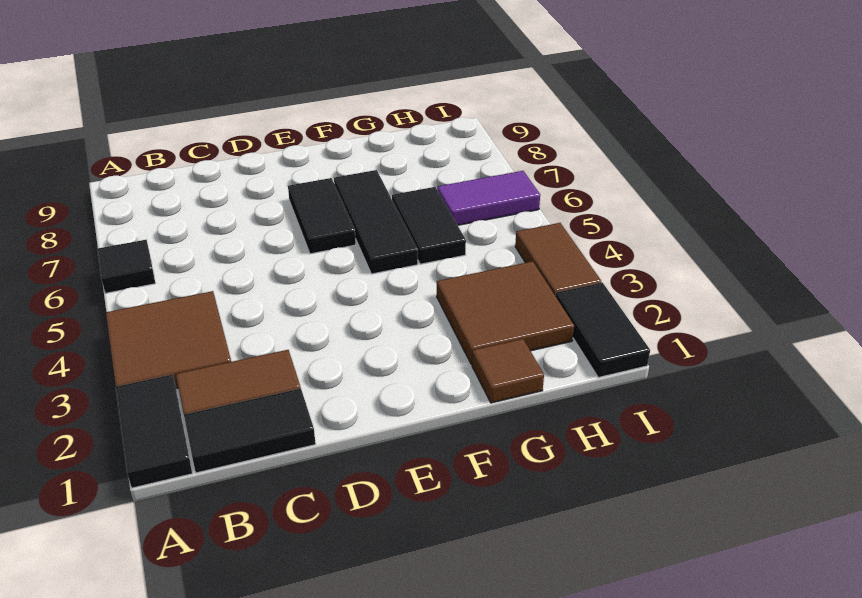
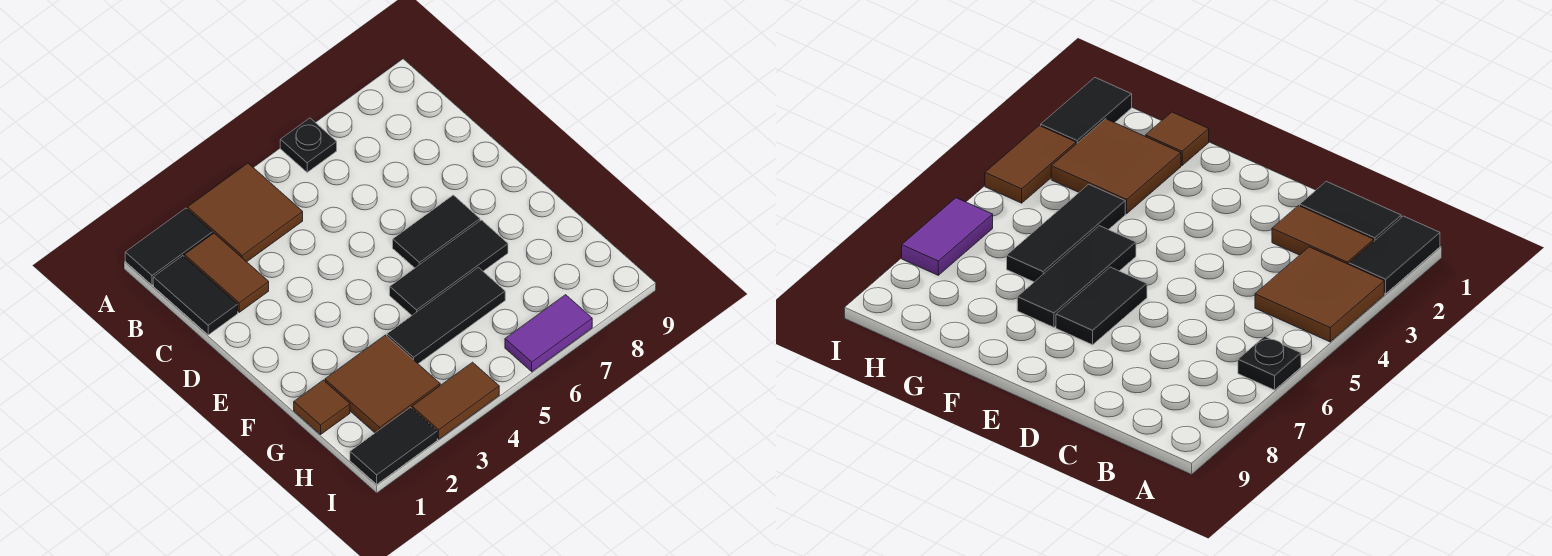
black 1x1 tile [97,240,155,293] -> black 1x1 plate [280,118,337,172]
black 1x2 tile [392,187,466,264] -> black 1x3 tile [387,267,505,364]
purple 1x2 tile [437,171,540,225] -> purple 1x2 tile turned to [505,295,592,372]

